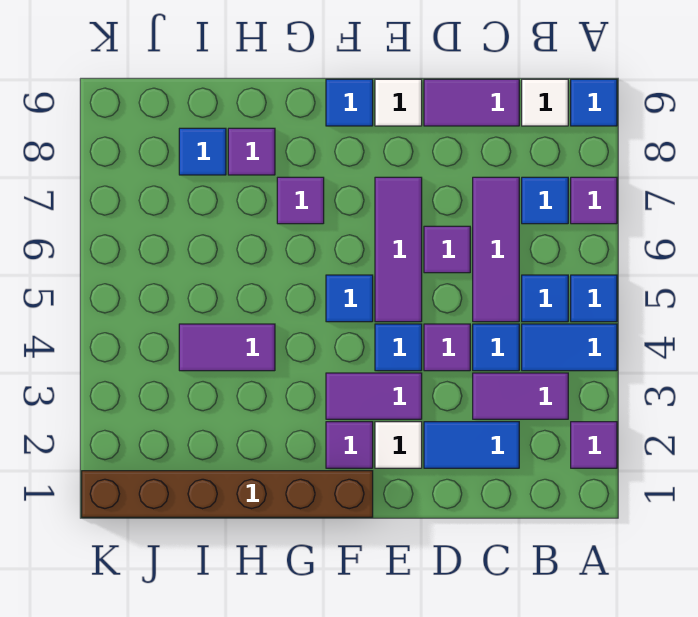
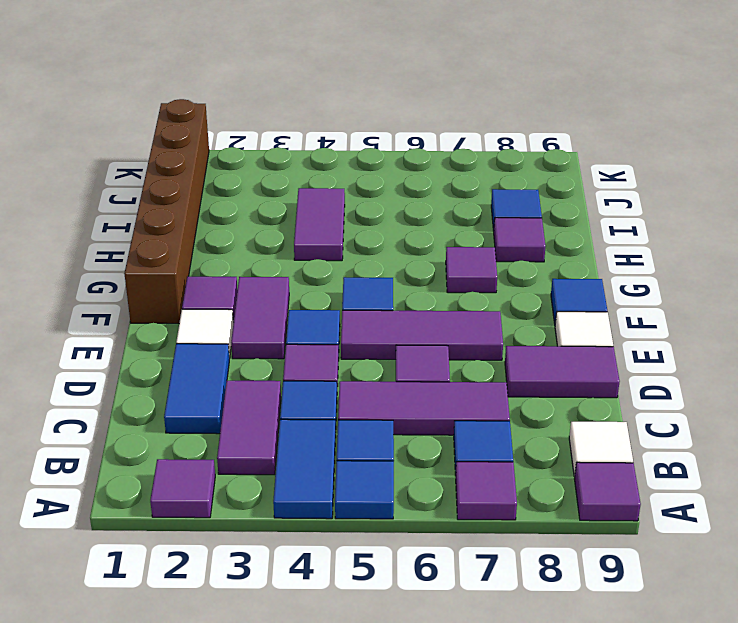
blue 1x1 tile [571,79,617,126] -> purple 1x1 tile [575,462,641,521]
purple 1x2 tile [424,79,519,126] -> purple 1x2 tile turned to [505,346,620,398]

